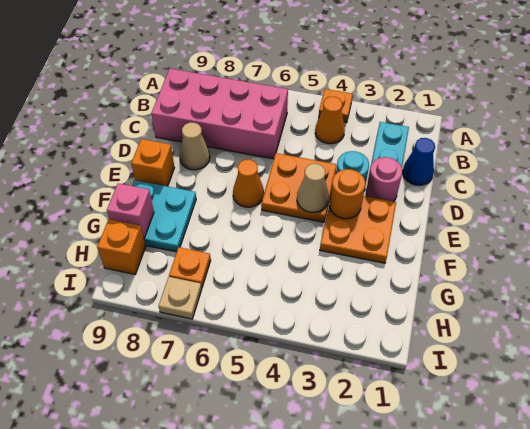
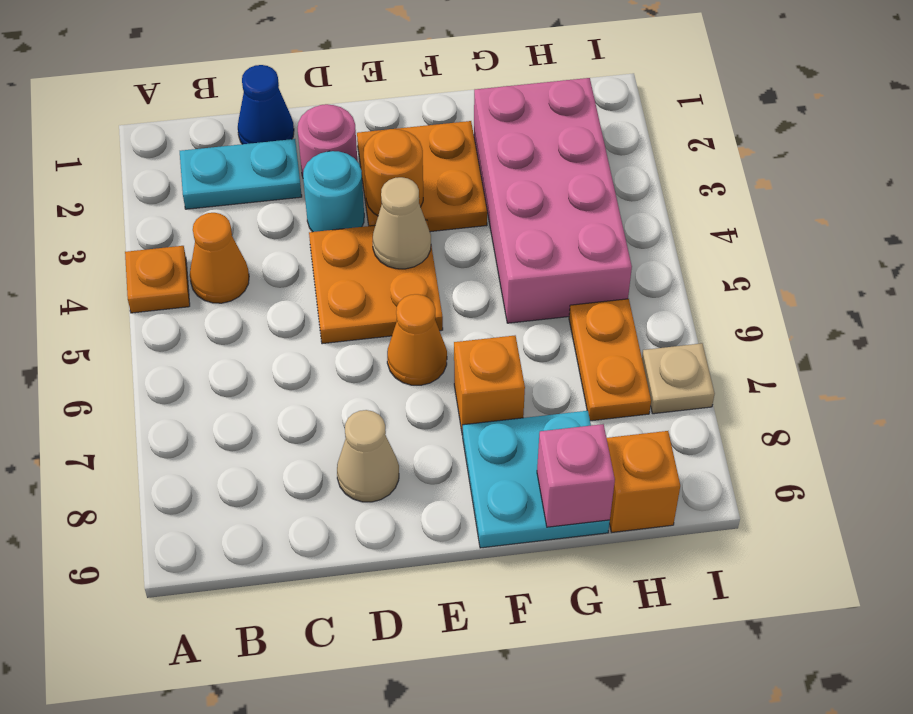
pink 2x4 brick [151,69,288,159] -> pink 2x4 brick moved to [474,78,632,323]
orange 1x1 brick [131,139,175,186] -> orange 1x1 brick moved to [454,336,525,435]
orange 1x1 plate [169,247,211,288] -> orange 1x2 plate [569,299,651,421]

